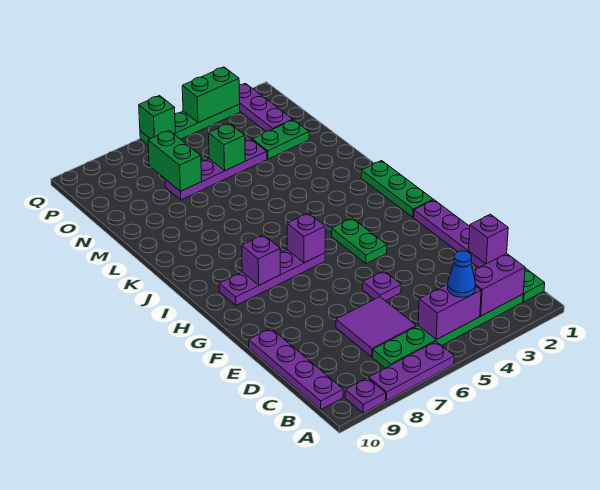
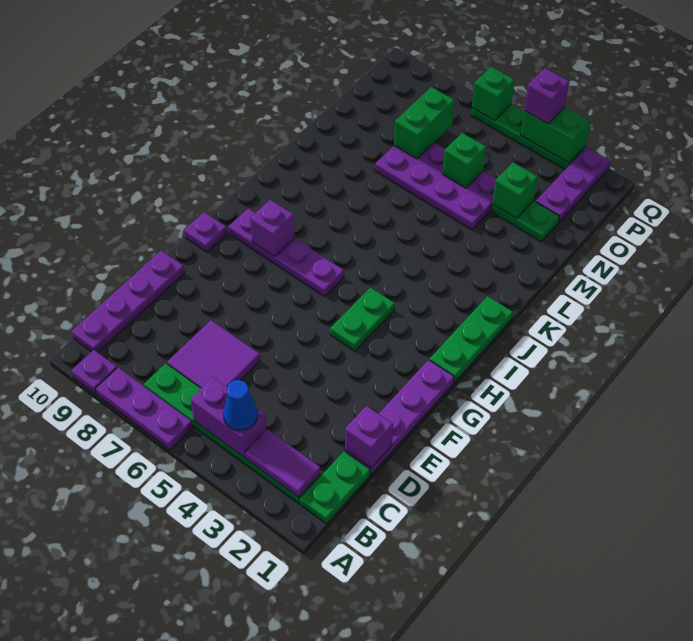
purple 1x2 brick [473,254,525,316] -> purple 1x2 tile [245,429,320,497]
purple 1x1 plate [363,271,401,301] -> purple 1x1 plate moved to [184,212,227,252]
purple 1x1 brick [287,213,325,263] -> purple 1x1 brick moved to [524,68,569,124]
none -> green 1x1 brick [492,162,538,219]
purple 1x4 plate [165,139,267,200] -> purple 2x4 plate [375,143,496,230]

